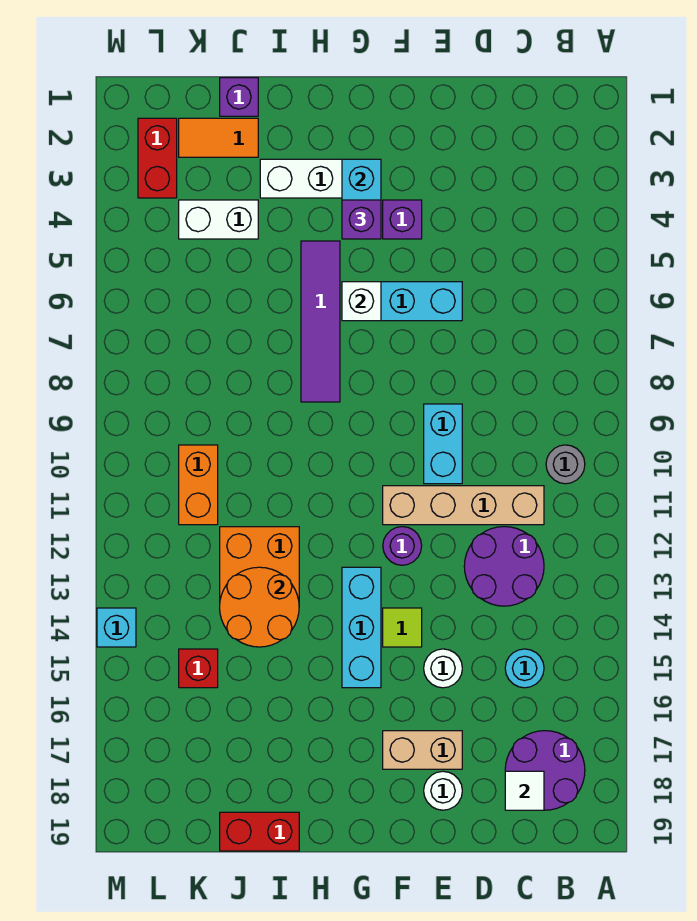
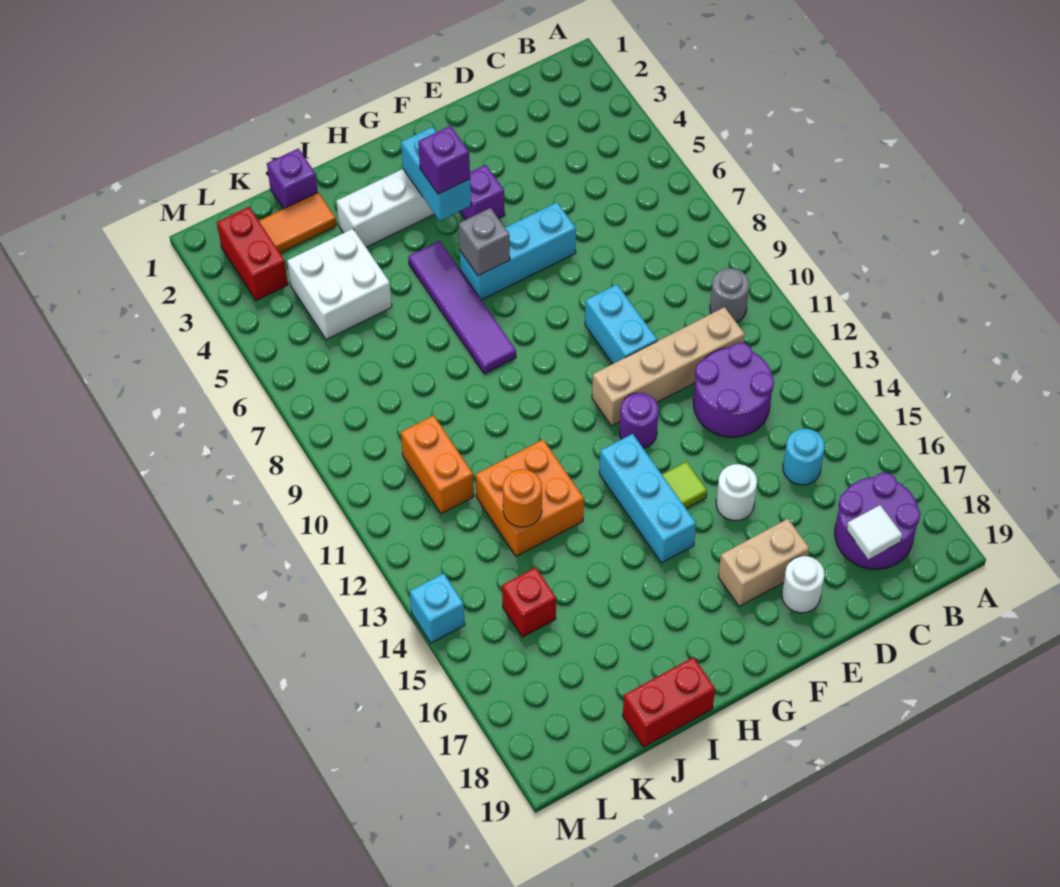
white 1x1 brick [342,282,381,321] -> grey 1x1 brick [459,208,510,276]
orange 2x2 round brick [220,567,299,647] -> orange 1x1 round brick [503,469,542,527]
white 1x2 brick [179,200,258,239] -> white 2x2 brick [287,229,392,340]

